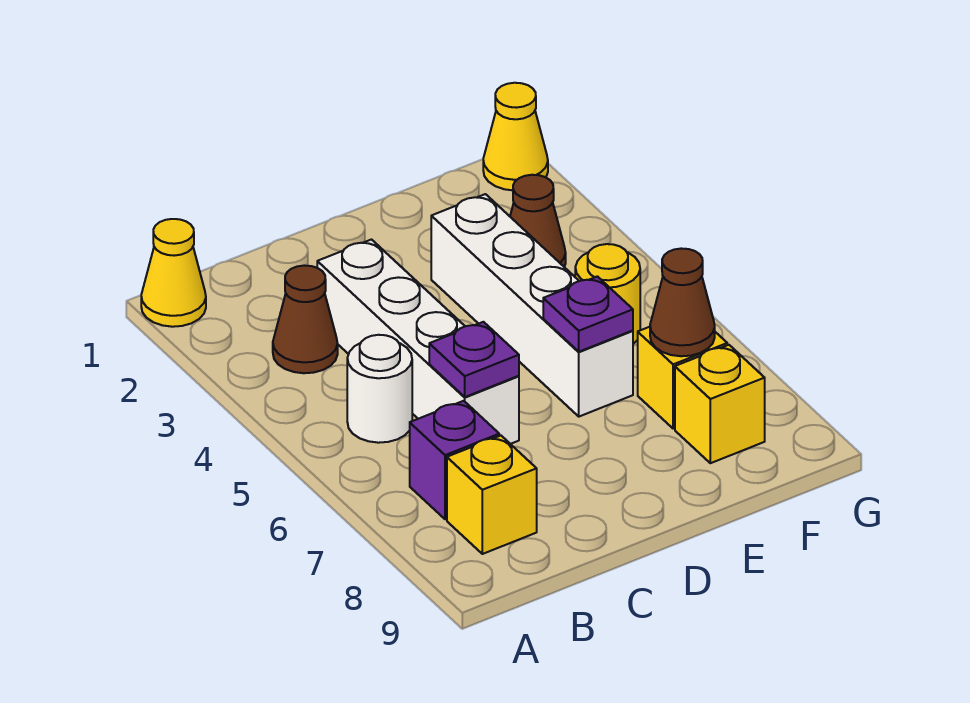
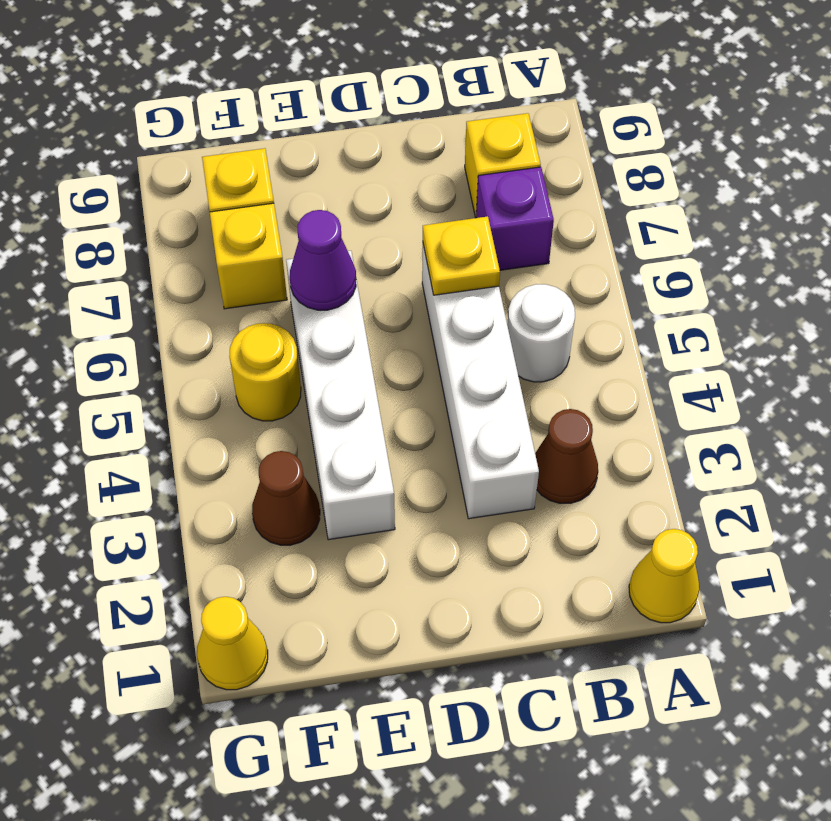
purple 1x1 plate [429,322,519,397] -> yellow 1x1 plate [423,216,500,295]
purple 1x1 plate [543,276,633,352] -> purple 1x1 cone [290,210,356,310]
brown 1x1 cone [650,248,715,356] -> none

